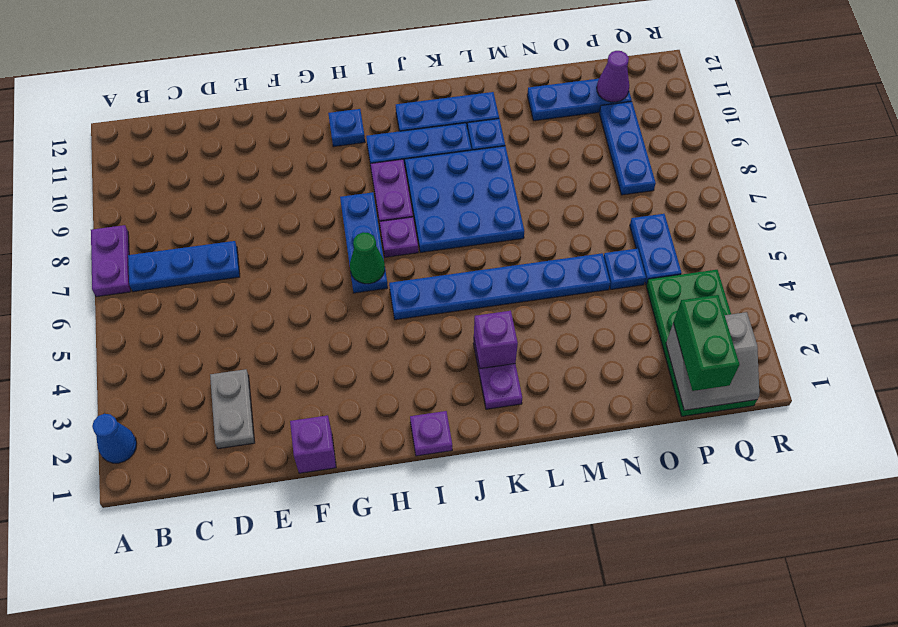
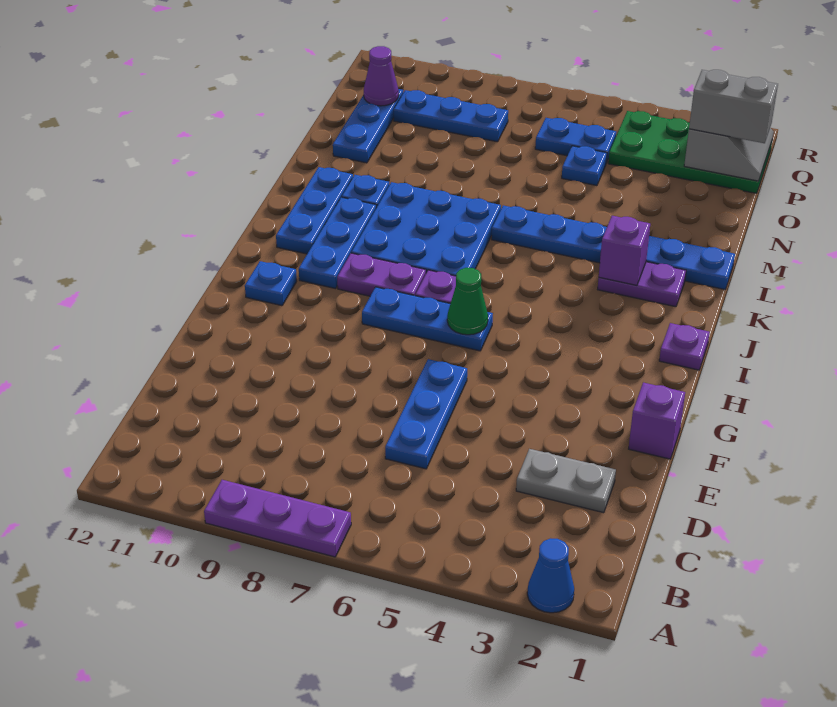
purple 1x2 plate [91,225,131,297] -> purple 1x3 plate [204,480,351,557]
blue 1x3 plate [128,241,240,292] -> blue 1x3 plate moved to [385,359,467,469]
blue 1x6 plate [389,253,610,320] -> blue 1x6 plate turned to [492,205,735,290]
green 1x2 brick [673,295,740,391] -> grey 1x2 brick [689,70,778,143]

